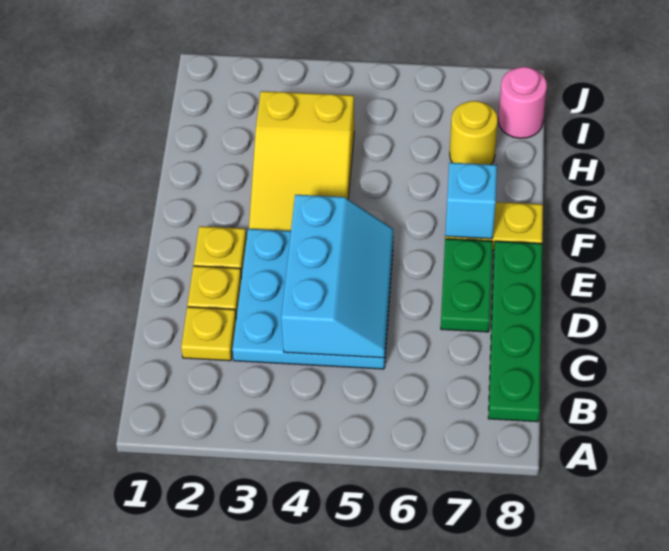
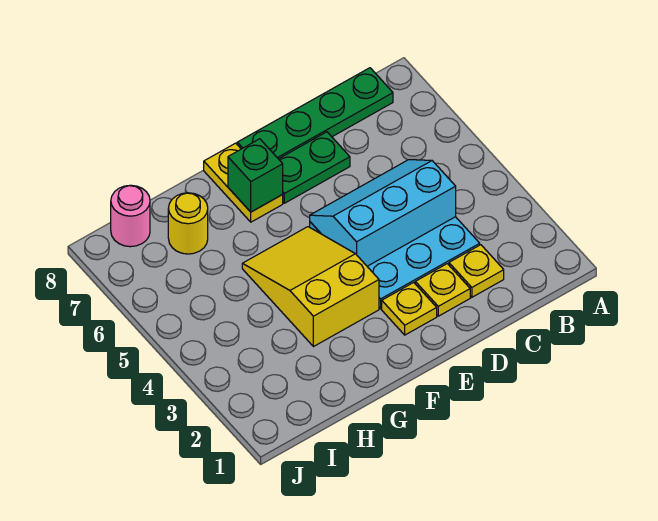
yellow 2x3 slope [249,91,354,231] -> yellow 2x3 slope turned to [242,227,379,347]
cyan 1x1 brick [445,163,497,239] -> green 1x1 brick [228,139,283,212]

